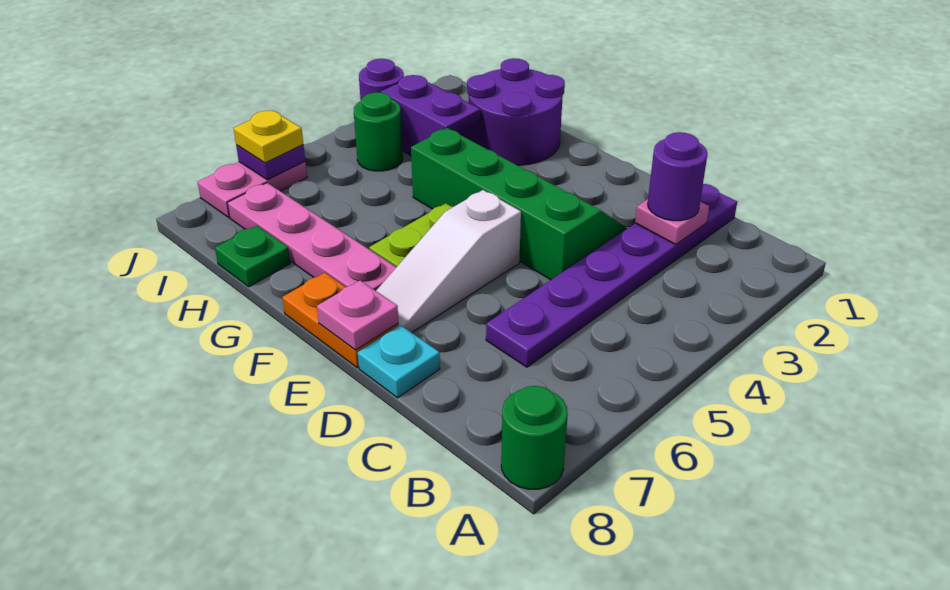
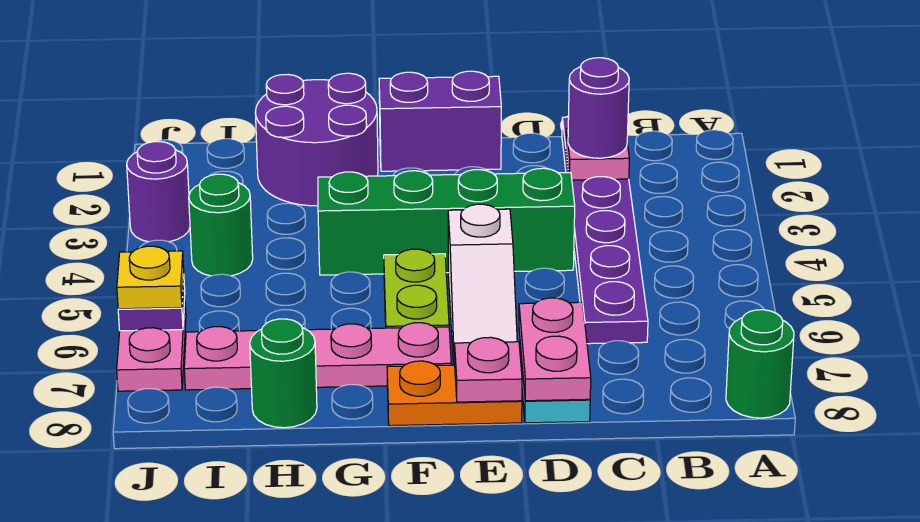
none -> pink 1x2 plate [519,298,591,401]
purple 1x2 brick [381,75,480,156] -> purple 1x2 brick moved to [379,71,501,171]
green 1x1 plate [215,226,290,287] -> green 1x1 round brick [250,319,317,428]

